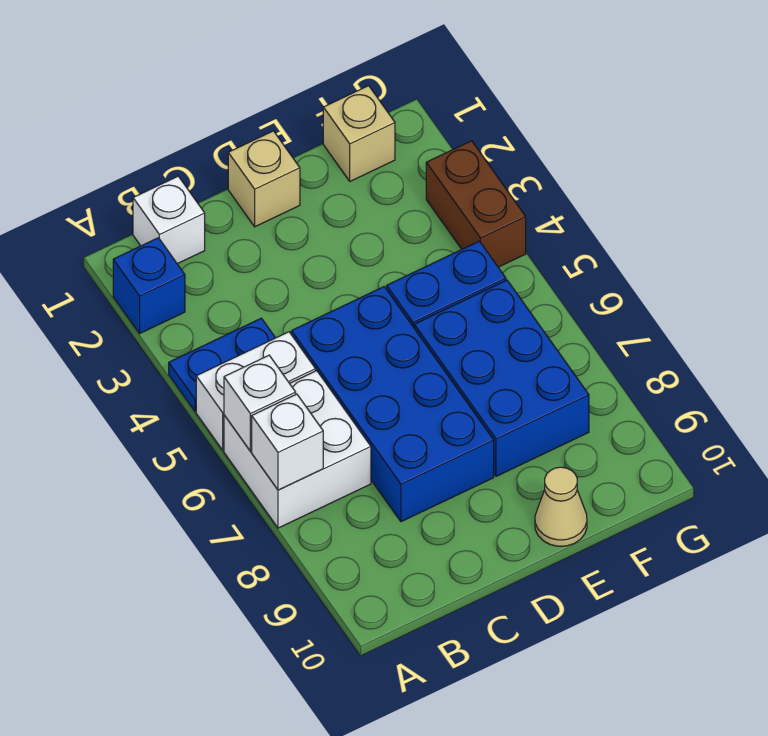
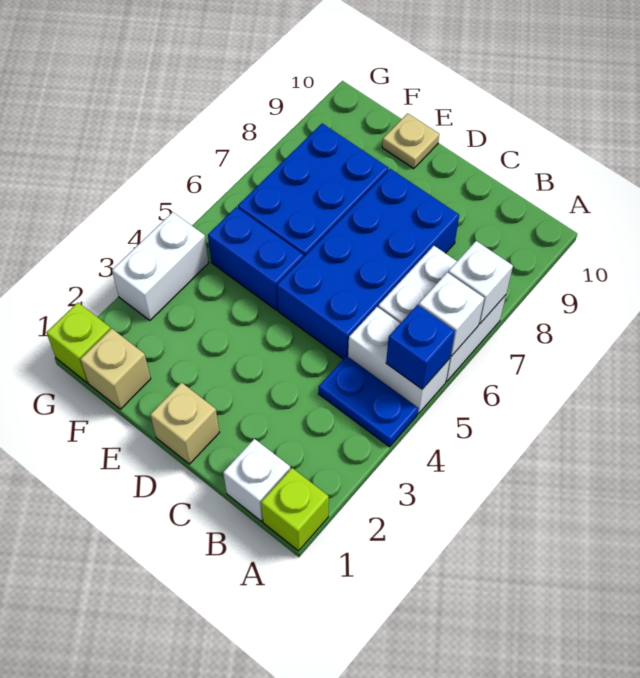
none -> lime 1x1 brick [261,468,329,551]
blue 1x1 brick [113,238,185,333] -> blue 1x1 brick moved to [386,305,455,389]
tan 1x1 cone [535,467,587,546] -> tan 1x1 plate [382,113,439,169]
none -> lime 1x1 brick [46,303,110,383]
brown 1x2 brick [426,141,526,267] -> white 1x2 brick [112,212,208,320]

